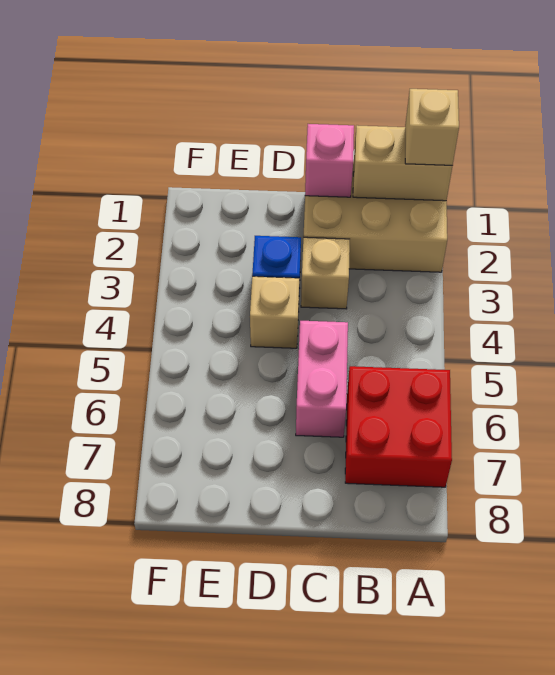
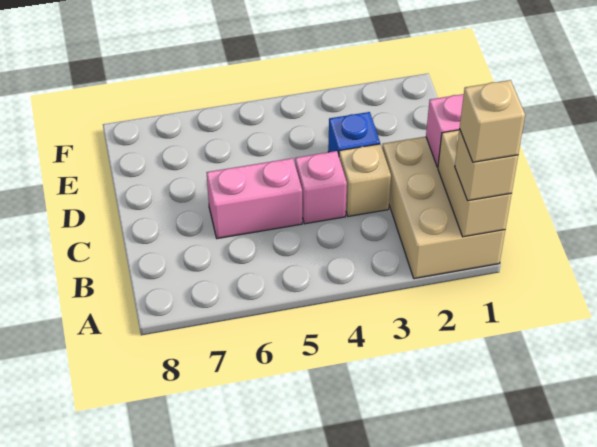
red 2x2 brick [345,366,452,487] -> none
none -> pink 1x1 brick [295,151,347,224]
tan 1x1 brick [250,276,299,348] -> tan 1x1 brick moved to [460,80,525,162]

